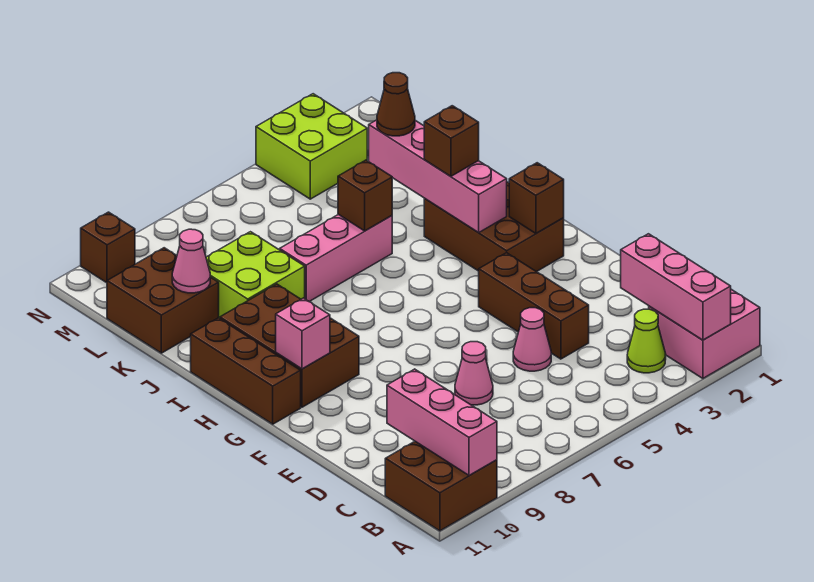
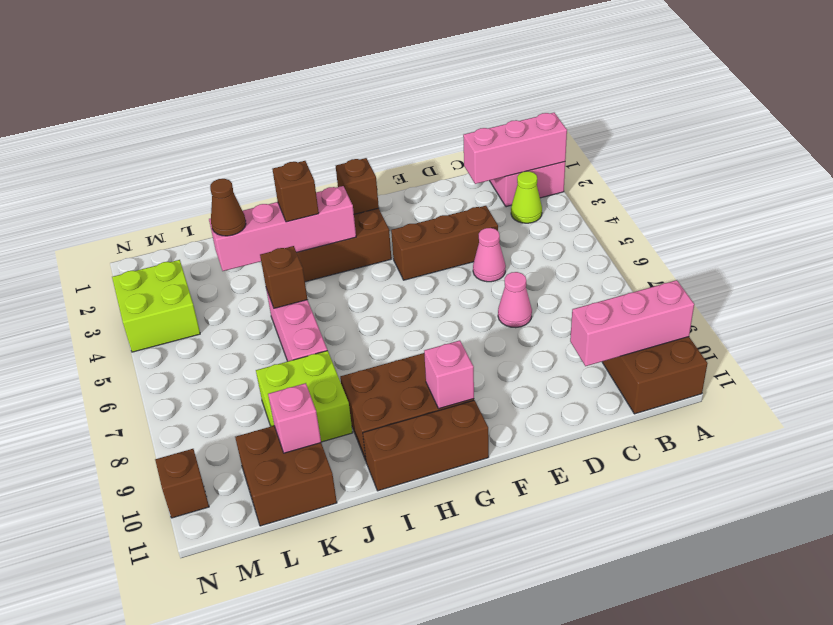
pink 1x1 cone [172,229,210,293] -> pink 1x1 brick [268,383,321,453]

